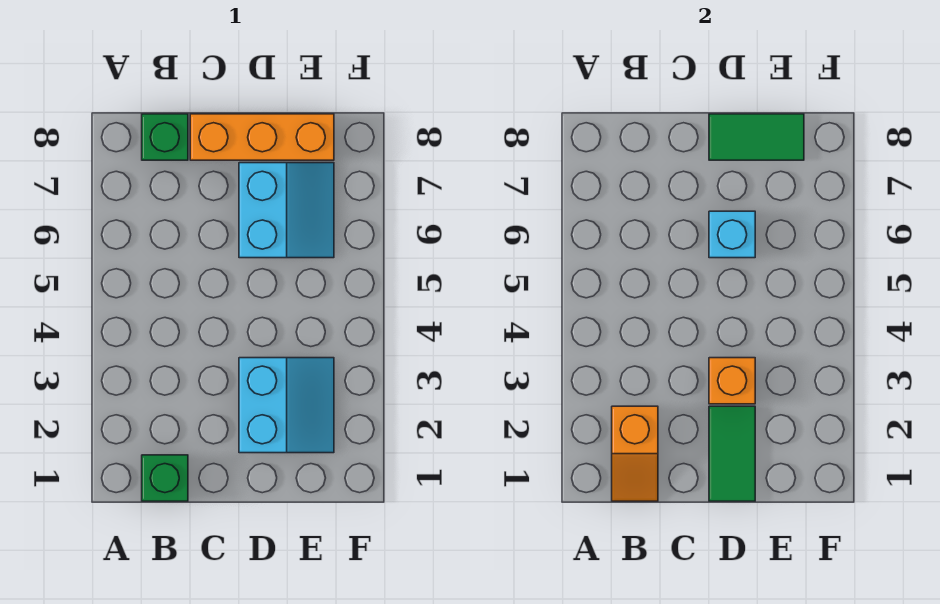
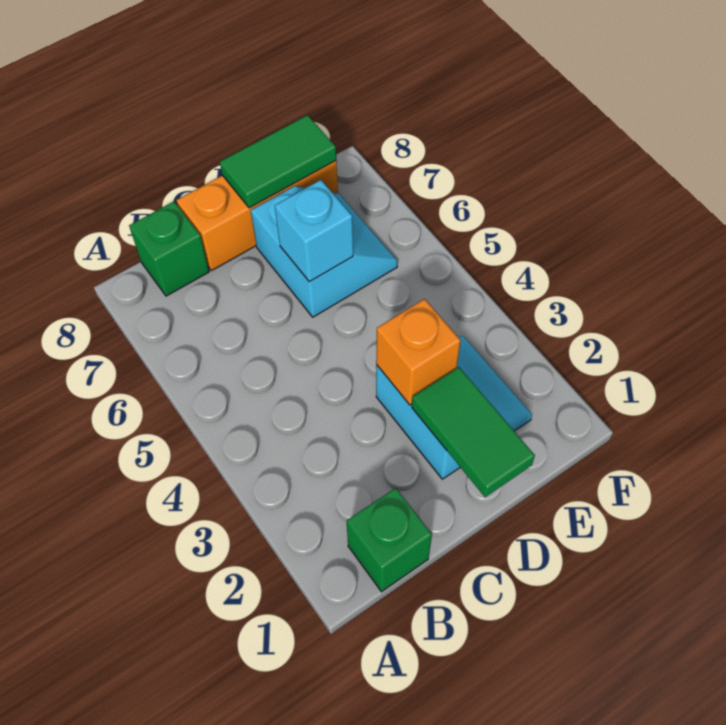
orange 1x2 slope [612,406,658,501] -> none

